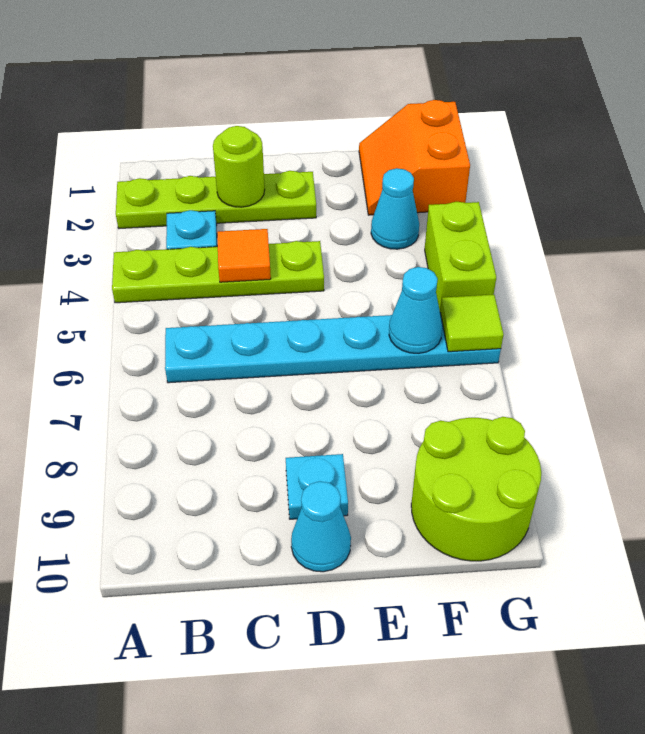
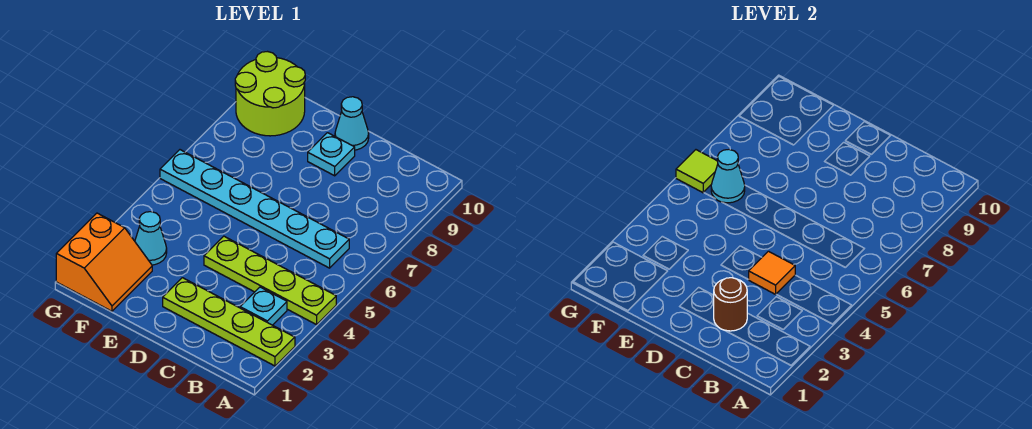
lime 1x1 round brick [213,126,265,207] -> brown 1x1 round brick [714,278,747,331]
lime 1x2 brick [425,202,496,311] -> none

